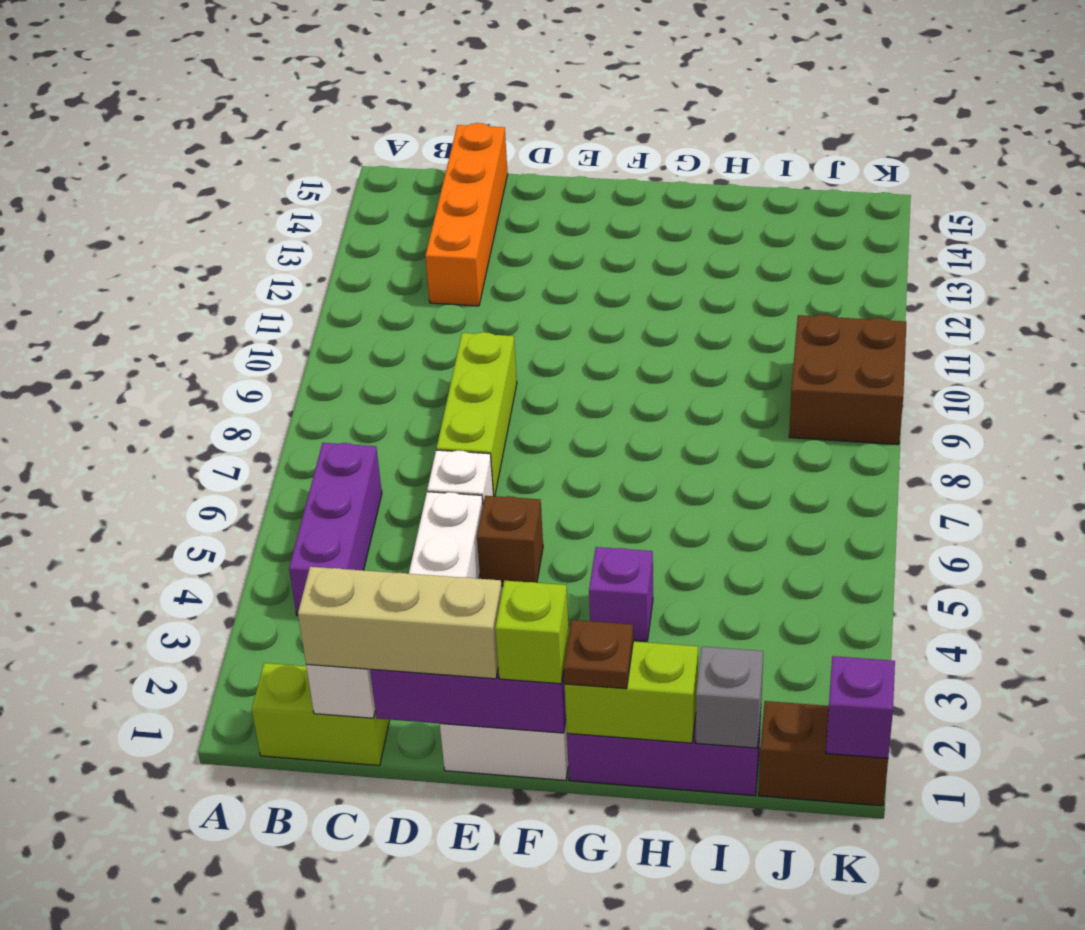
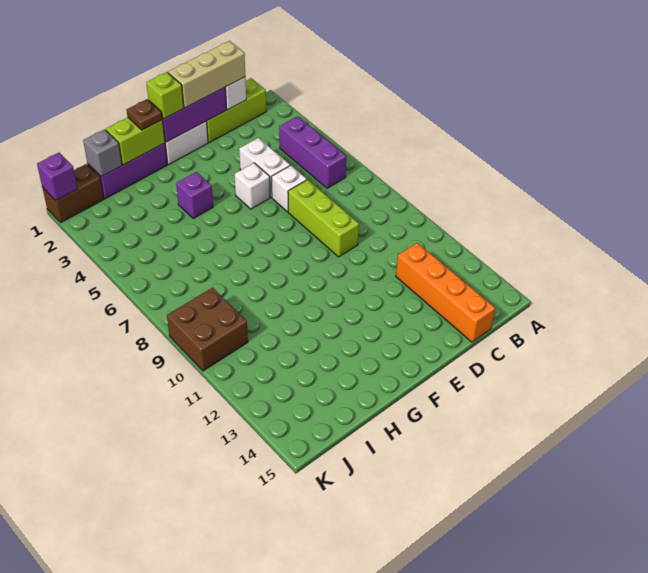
lime 1x2 brick [252,663,390,766] -> lime 1x3 brick [207,78,266,143]
brown 1x1 brick [477,496,543,586] -> white 1x1 brick [235,163,270,209]

